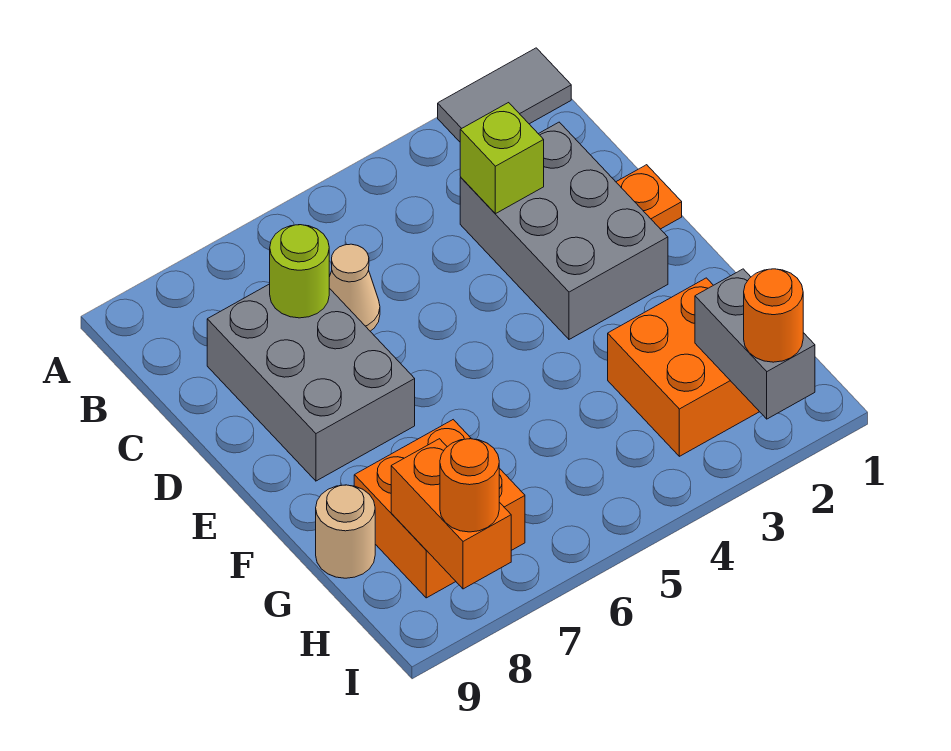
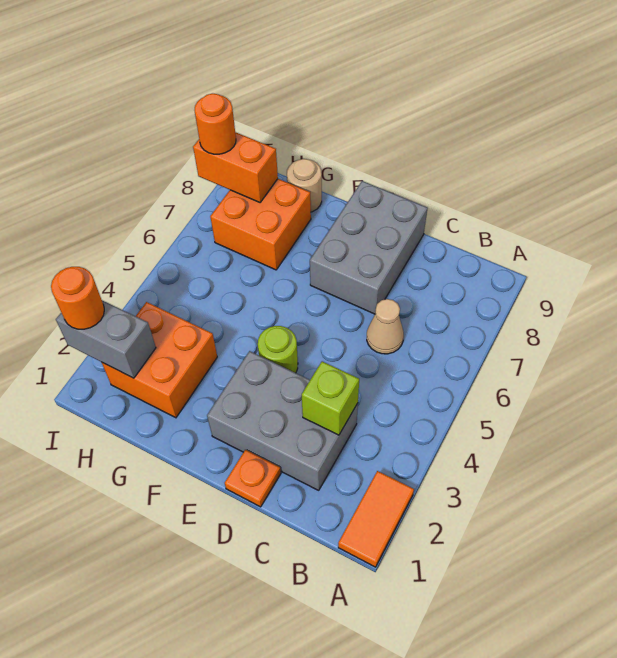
grey 1x2 tile [438,48,571,142] -> orange 1x2 tile [338,471,414,567]
grey 2x3 brick [207,284,415,481] -> grey 2x3 brick turned to [310,181,428,314]
lime 1x1 round brick [270,225,329,318] -> lime 1x1 round brick moved to [258,326,298,373]

